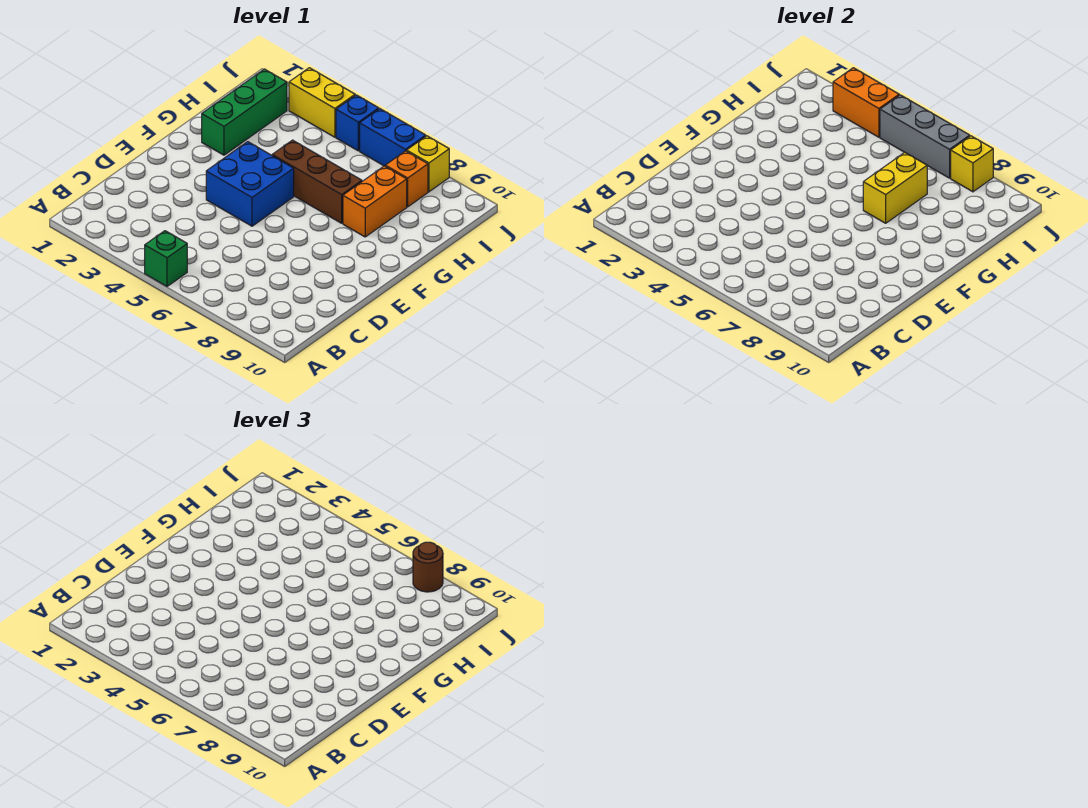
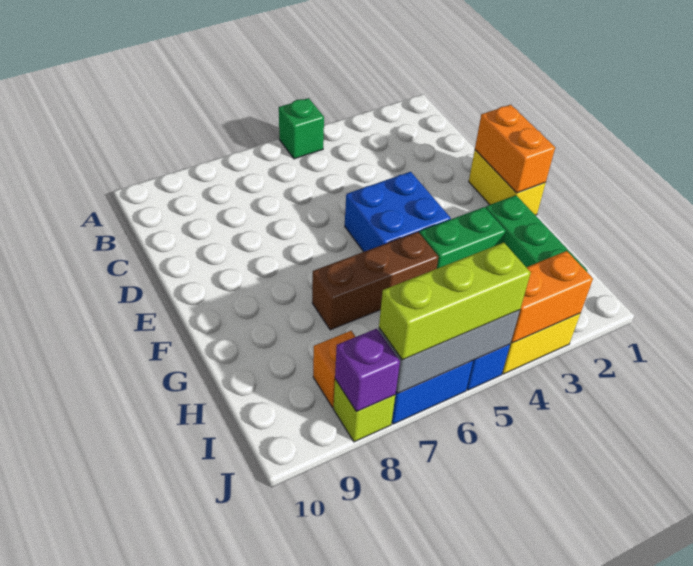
none -> green 1x2 brick [420,207,506,269]
yellow 1x2 brick [863,152,927,223] -> yellow 1x2 brick moved to [469,150,545,215]
orange 1x2 brick [343,166,407,237] -> orange 1x2 brick moved to [475,105,555,193]
none -> lime 1x3 brick [379,243,531,360]
yellow 1x1 brick [407,136,449,192] -> lime 1x1 brick [333,379,395,442]
yellow 1x1 brick [951,136,993,192] -> purple 1x1 brick [335,329,400,412]
brown 1x1 round brick [413,542,443,592] -> none

